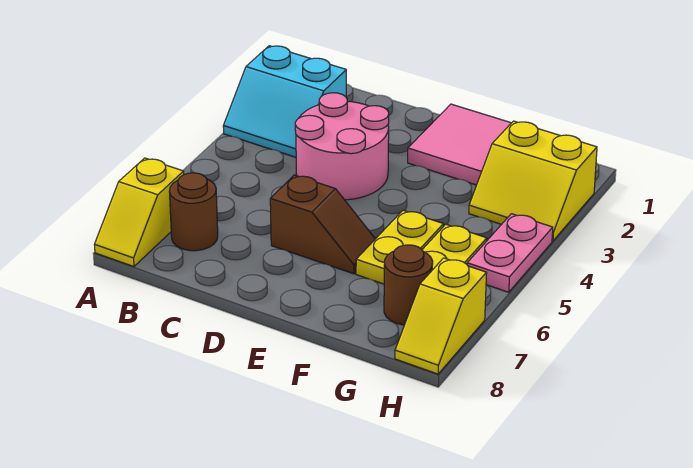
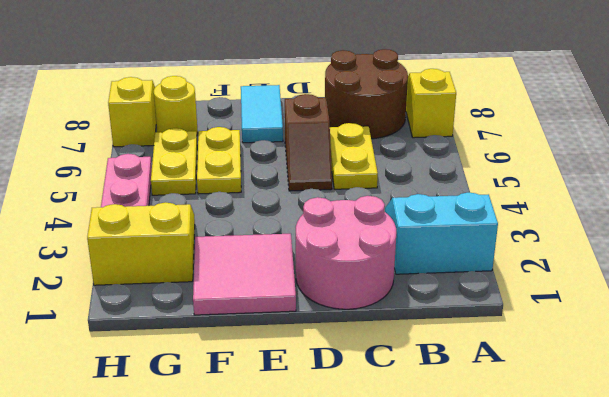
brown 1x1 round brick [169,173,218,251] -> brown 2x2 round brick [325,49,408,139]
pink 2x2 round brick [295,93,389,200] -> pink 2x2 round brick moved to [296,196,396,309]
none -> yellow 1x2 plate [330,123,378,189]
brown 1x2 slope [270,175,375,274] -> brown 1x2 slope turned to [285,94,332,191]
none -> cyan 1x2 tile [241,85,283,143]
brown 1x1 round brick [384,245,433,325] -> yellow 1x1 round brick [154,76,198,134]

